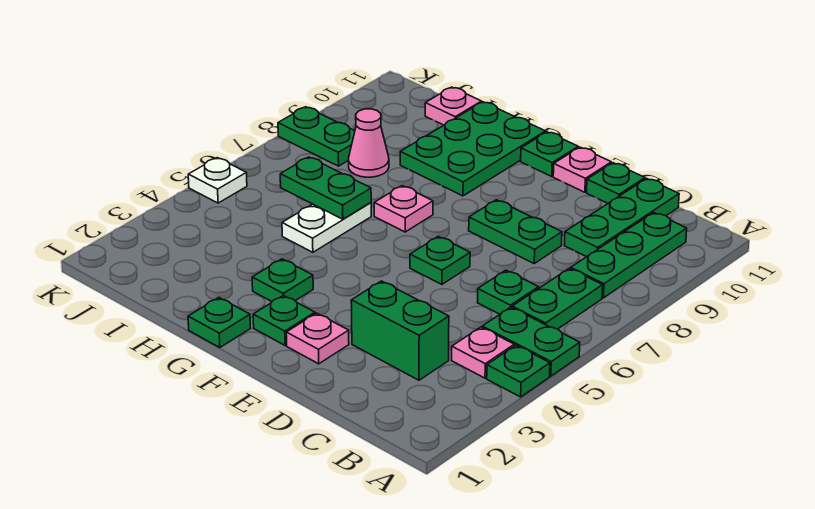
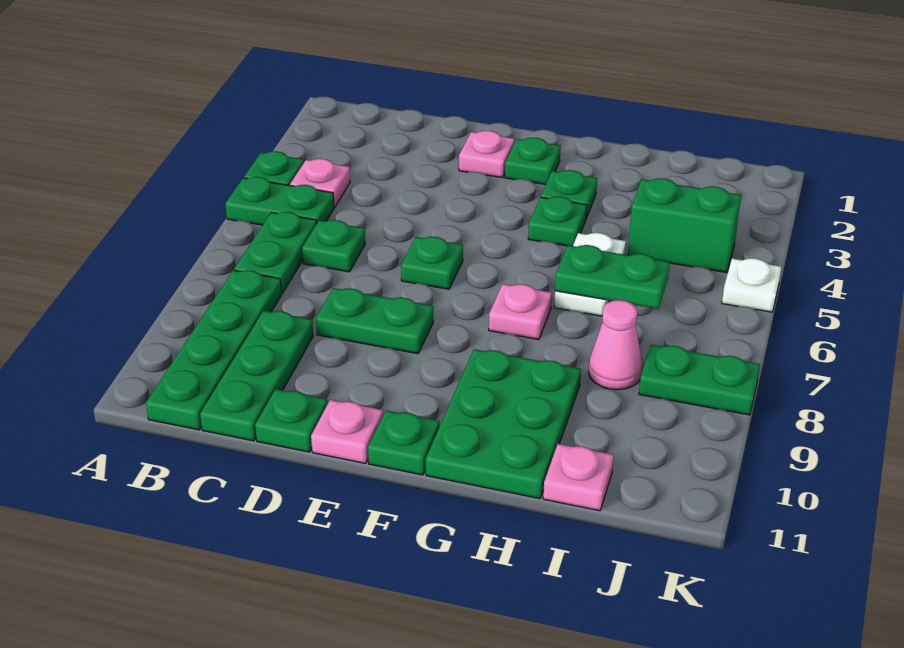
green 1x3 plate [571,212,687,298] -> green 1x4 plate [146,270,282,430]
green 1x2 brick [351,281,449,380] -> green 1x2 brick moved to [628,178,741,273]
green 1x1 plate [188,298,251,348] -> green 1x1 plate moved to [528,197,587,246]

